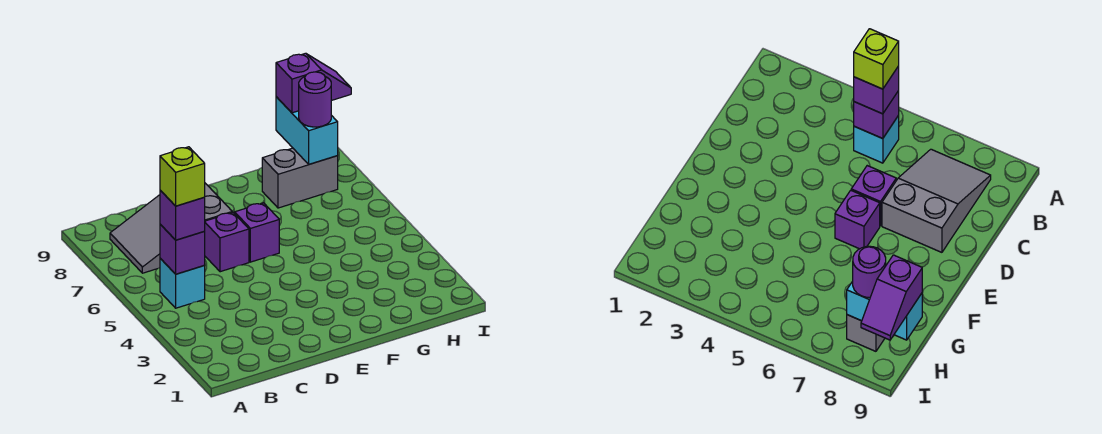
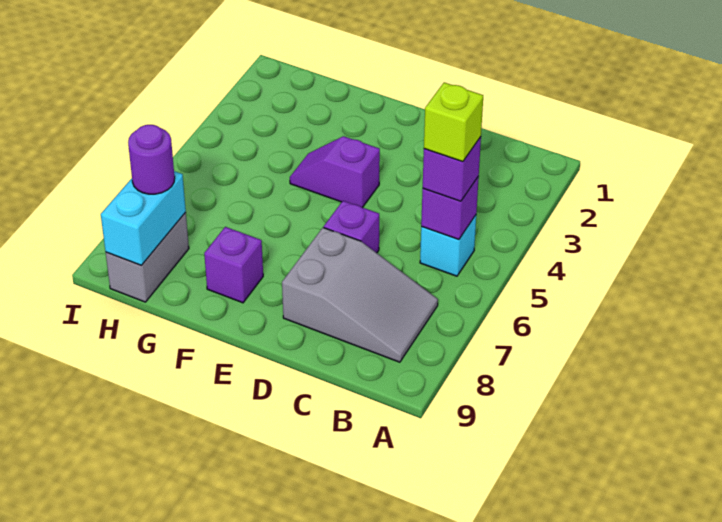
purple 1x1 brick [234,203,279,262] -> purple 1x1 brick moved to [204,227,263,303]
grey 1x2 brick [262,148,338,208] -> grey 1x2 brick turned to [106,213,189,302]
purple 1x2 slope [276,53,351,113] -> purple 1x2 slope moved to [290,136,380,207]

